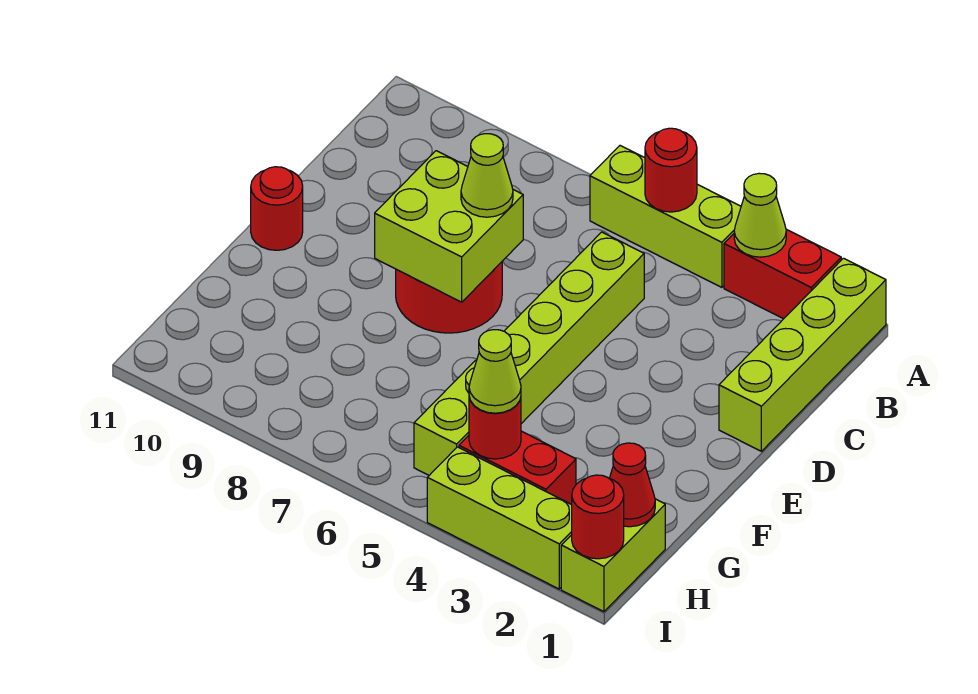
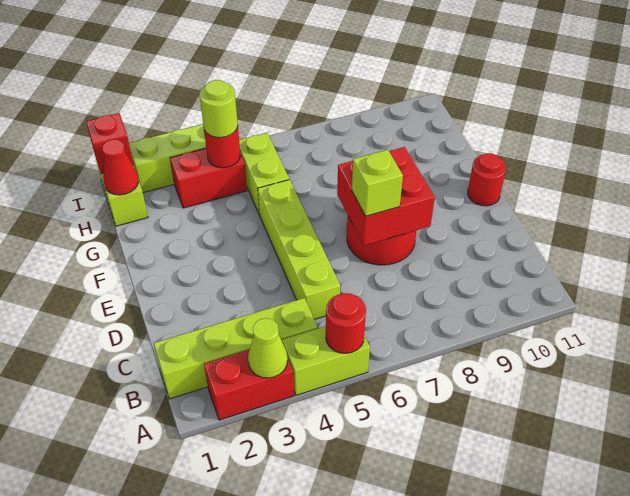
lime 1x4 brick [719,258,886,451] -> lime 1x4 brick turned to [154,298,318,399]
lime 1x3 brick [590,146,741,287] -> lime 1x2 brick [282,326,370,395]
lime 2x2 brick [375,151,523,302] -> red 2x2 brick [337,147,435,245]
lime 1x1 cone [461,134,513,217] -> lime 1x1 brick [352,150,403,216]
lime 1x1 cone [469,330,521,413] -> lime 1x1 round brick [200,80,238,138]
red 1x1 round brick [572,475,624,559] -> red 1x1 brick [86,113,134,174]

